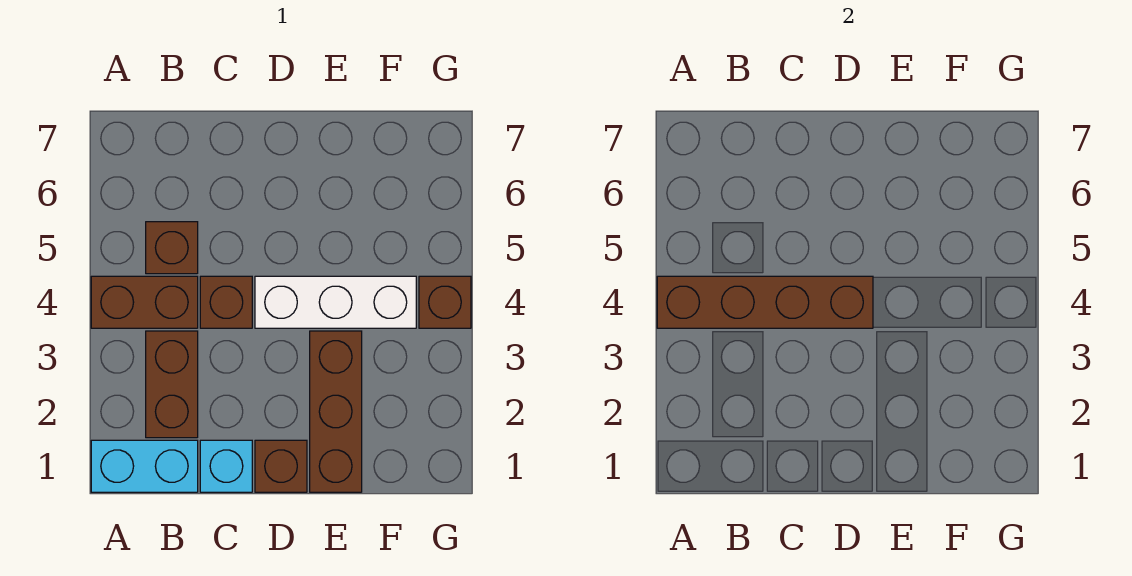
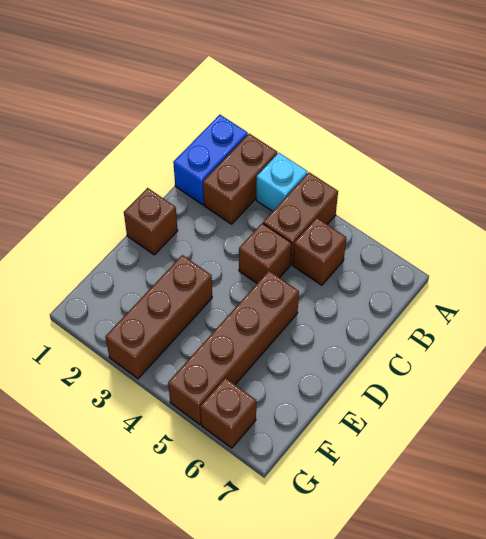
cyan 1x2 brick [91,440,198,492] -> blue 1x2 brick [173,115,248,205]
brown 1x4 brick [657,276,873,328] -> brown 1x4 brick moved to [168,271,299,424]
brown 1x2 brick [146,331,198,438] -> brown 1x2 brick turned to [203,134,277,224]
cyan 1x1 brick [200,440,252,492] -> cyan 1x1 brick moved to [256,153,308,211]
white 1x3 brick [255,276,416,328] -> none
brown 1x3 brick [310,331,362,492] -> brown 1x3 brick turned to [105,255,212,379]
brown 1x1 brick [419,276,471,328] -> brown 1x1 brick moved to [200,378,256,448]

